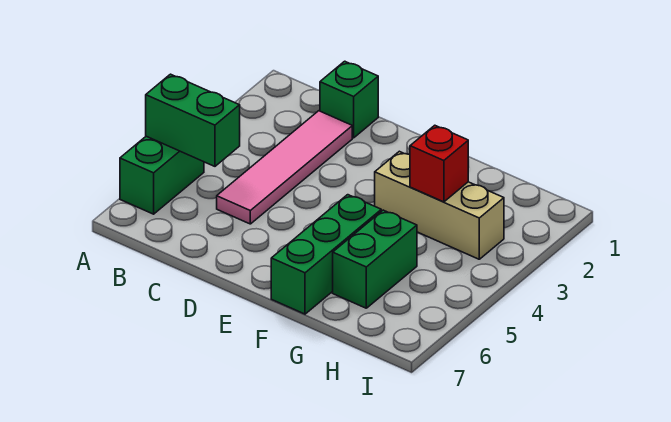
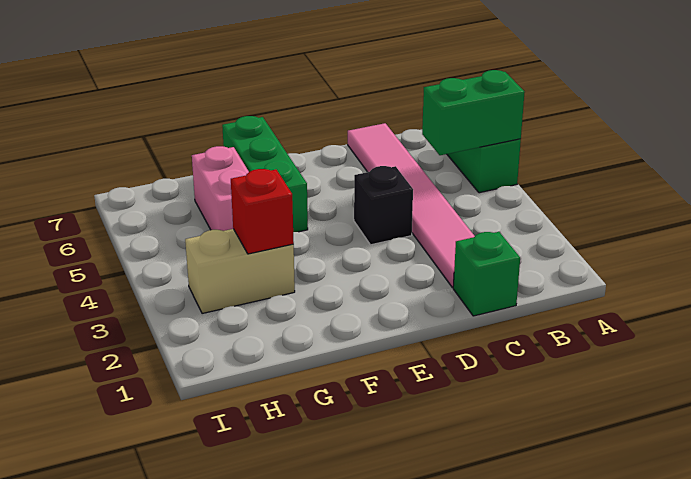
pink 1x4 tile [217,111,352,224] -> pink 1x6 tile [348,123,475,288]
none -> black 1x1 brick [354,166,413,245]
tan 1x3 brick [375,151,504,259] -> tan 1x2 brick [185,229,295,314]
green 1x2 brick [333,210,417,308] -> pink 1x2 brick [192,146,249,231]

